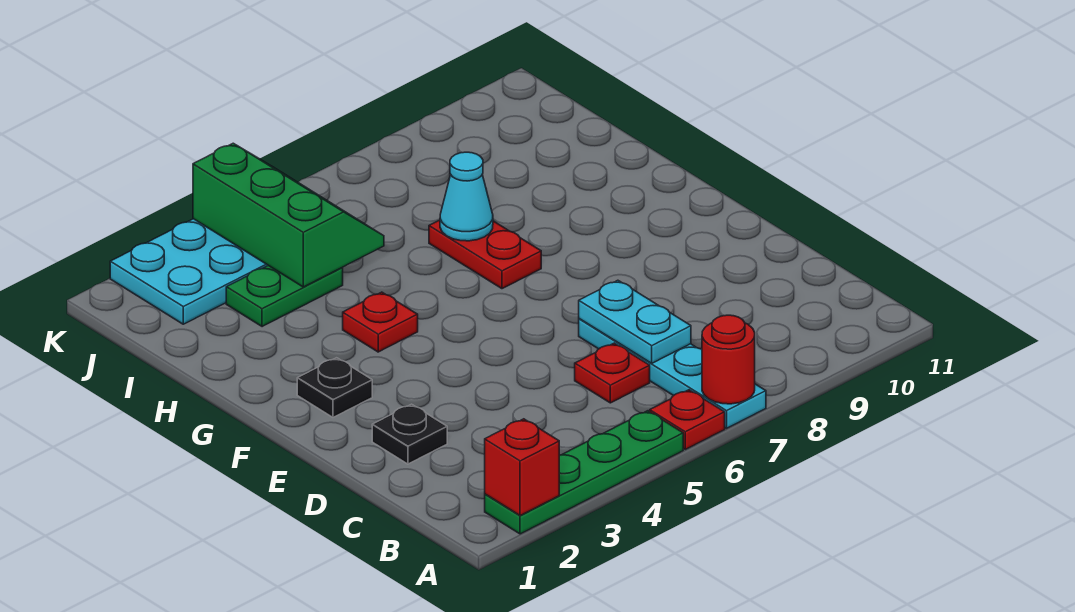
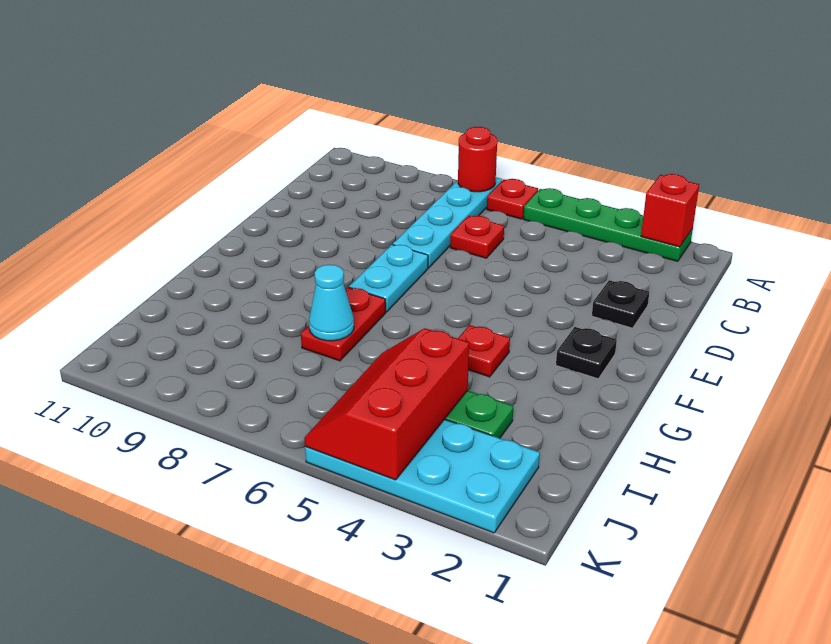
cyan 1x2 plate [579,280,691,363] -> cyan 1x2 plate moved to [349,245,428,312]
green 2x3 slope [193,143,384,287] -> red 2x3 slope [304,328,469,480]

